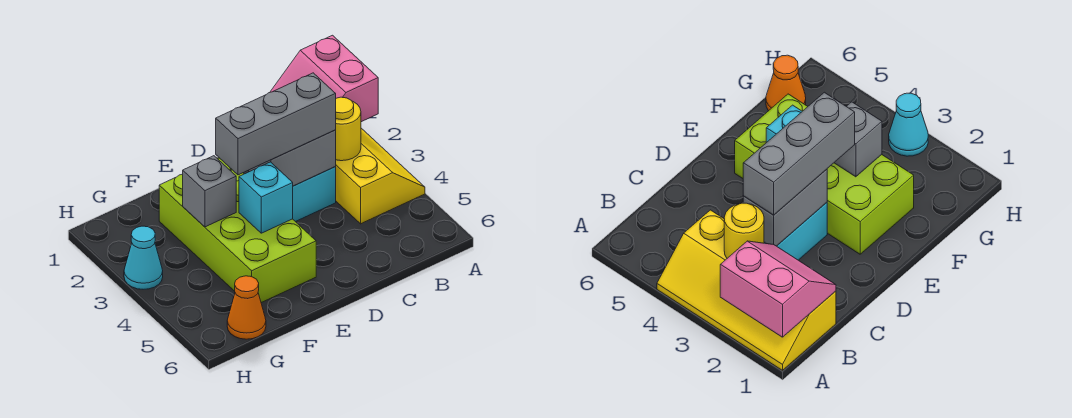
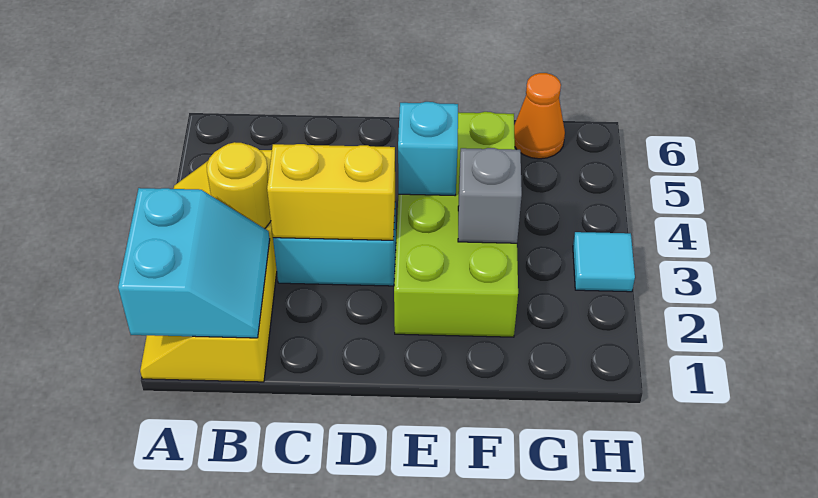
pink 2x2 slope [270,35,378,122] -> cyan 2x2 slope [118,188,270,338]
grey 1x2 brick [249,130,336,186] -> yellow 1x2 brick [267,144,395,240]
grey 1x3 brick [216,73,336,175] -> none
cyan 1x1 cone [124,226,163,289] -> cyan 1x1 tile [573,232,635,292]

